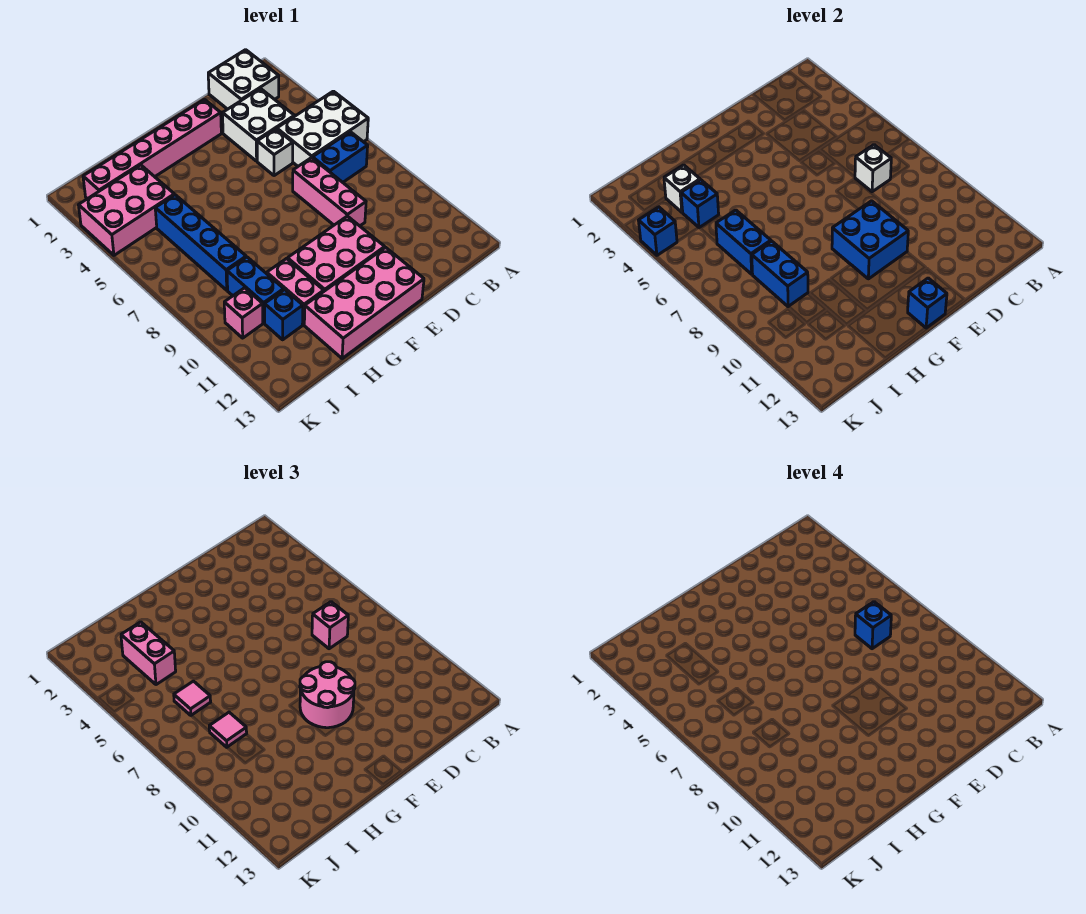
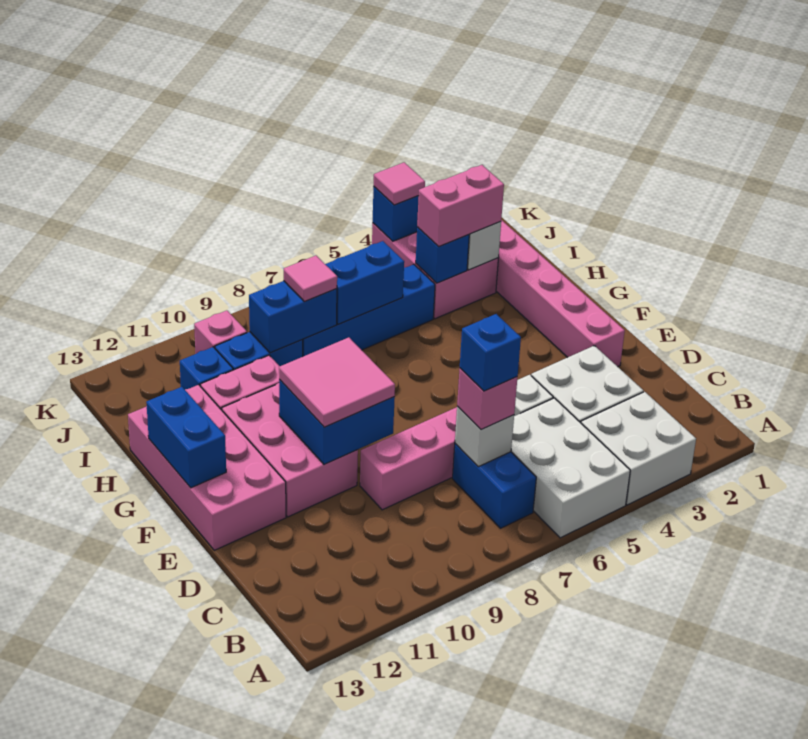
white 2x2 brick [208,50,279,109] -> white 2x2 brick moved to [581,392,696,505]
pink 2x2 round brick [300,662,355,728] -> pink 2x2 tile [279,337,395,427]
blue 1x1 brick [908,278,947,328] -> blue 1x2 brick [146,387,226,488]
pink 1x1 tile [174,681,211,715] -> pink 1x1 tile moved to [374,162,425,205]

